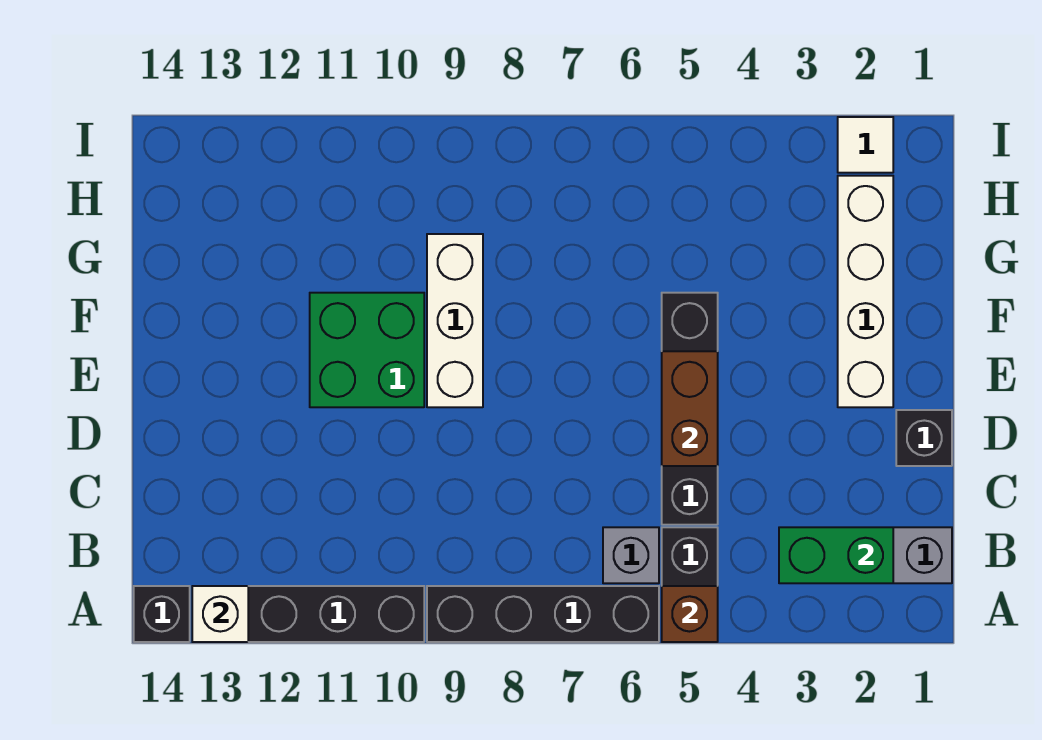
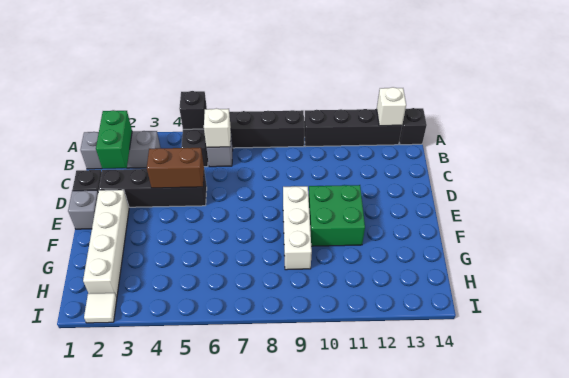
brown 1x1 brick [662,586,718,642] -> black 1x1 brick [179,91,207,129]
green 1x2 brick [779,527,893,583] -> green 1x2 brick turned to [96,110,132,169]
none -> white 1x1 brick [204,108,231,147]
black 1x4 brick [662,293,718,525] -> black 1x4 brick turned to [99,169,207,207]
brown 1x2 brick [662,351,718,466] -> brown 1x2 brick turned to [147,148,204,188]
none -> grey 1x1 brick [68,190,98,229]

